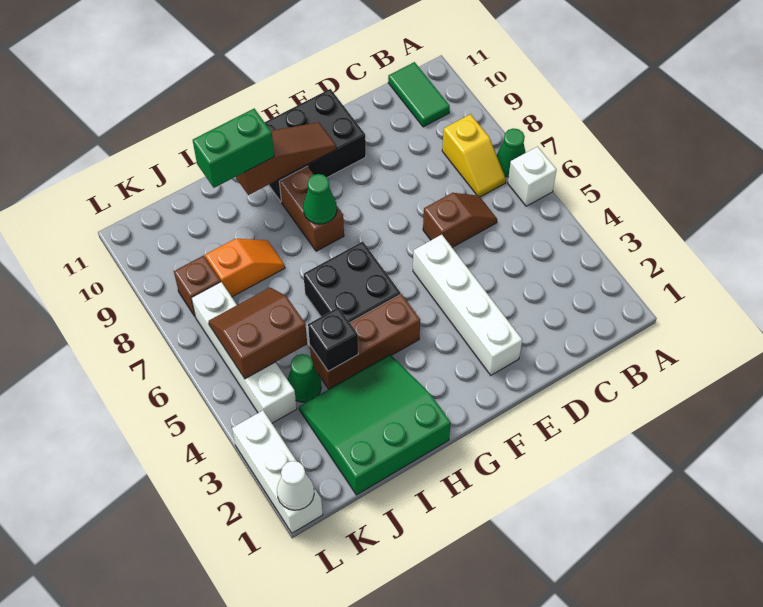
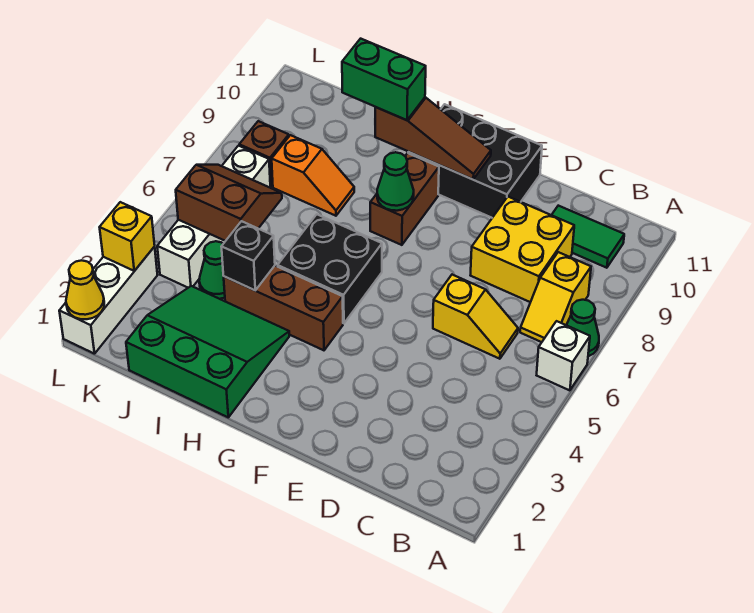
green 1x2 tile [388,62,450,127] -> green 1x2 tile turned to [552,206,624,268]
brown 1x2 slope [423,193,497,247] -> yellow 1x2 slope [433,275,518,359]
none -> yellow 2x2 brick [470,197,574,302]
white 1x4 brick [413,235,522,375] -> none
white 1x1 cone [277,461,314,510] -> yellow 1x1 cone [66,260,104,319]
none -> yellow 1x1 brick [100,202,155,271]

